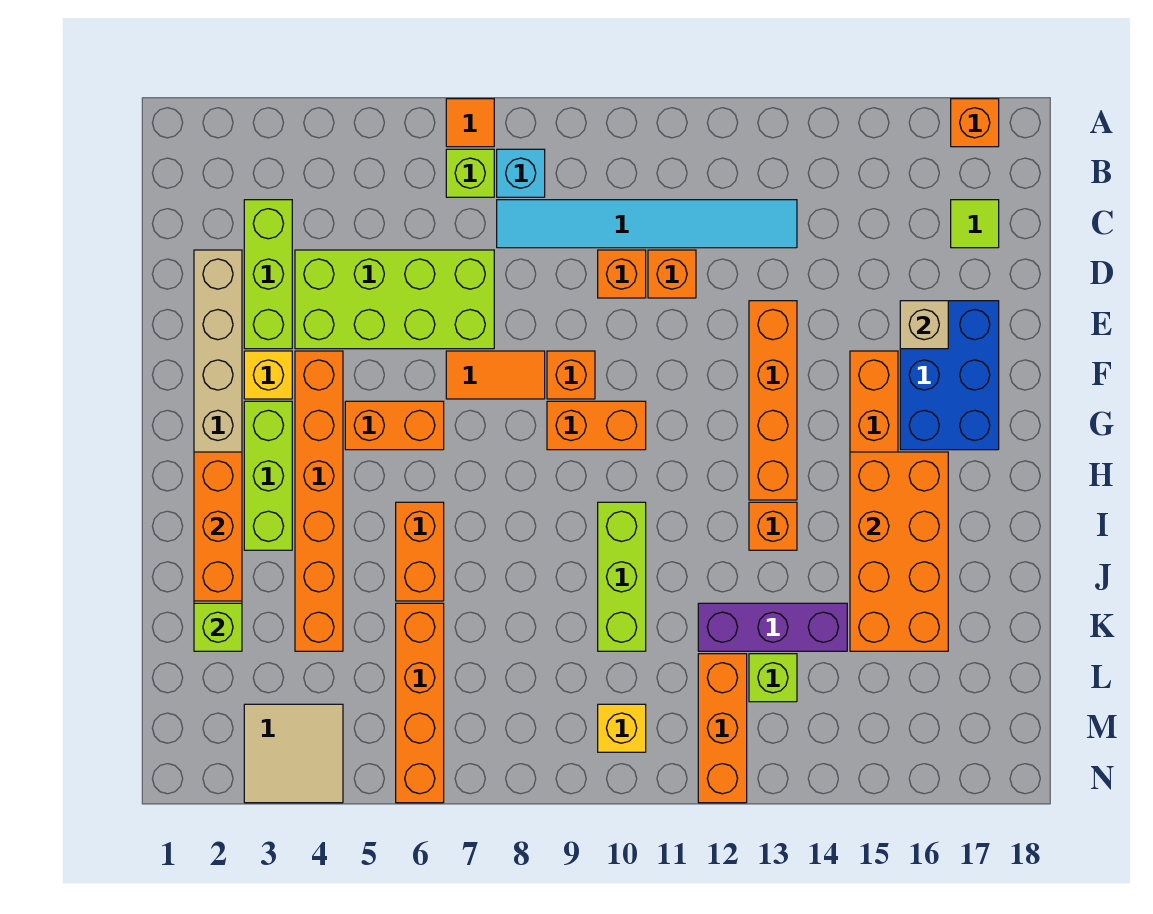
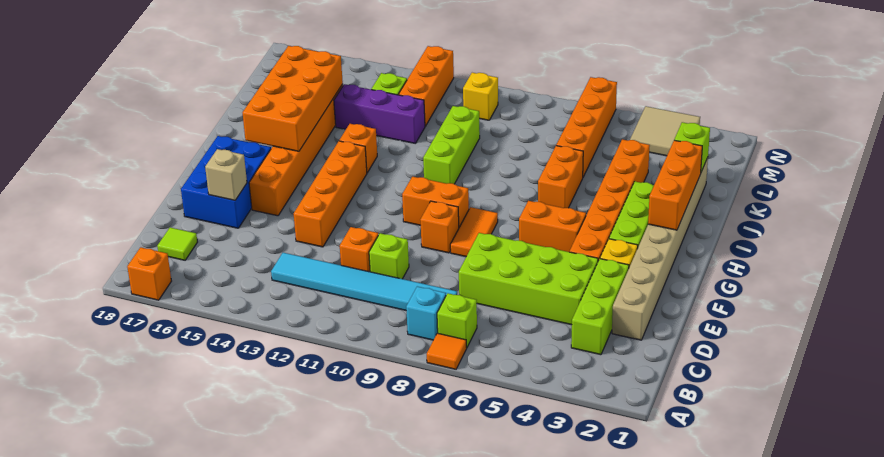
orange 1x1 brick [598,250,646,298] -> lime 1x1 brick [369,233,409,279]
orange 1x2 tile [446,351,545,399] -> orange 1x2 tile turned to [450,207,498,257]

